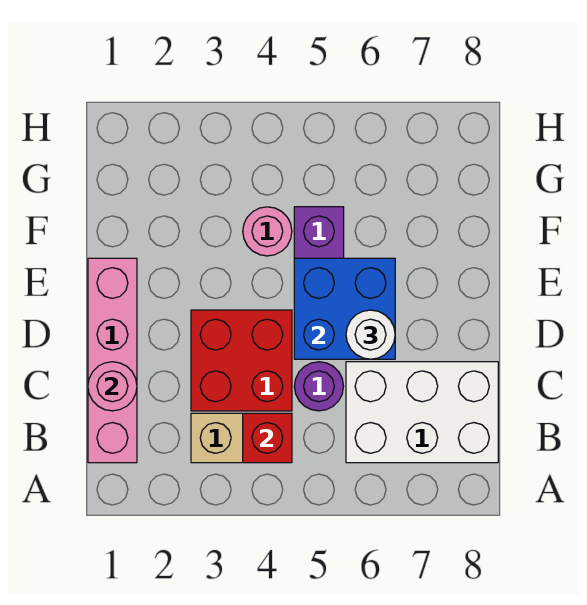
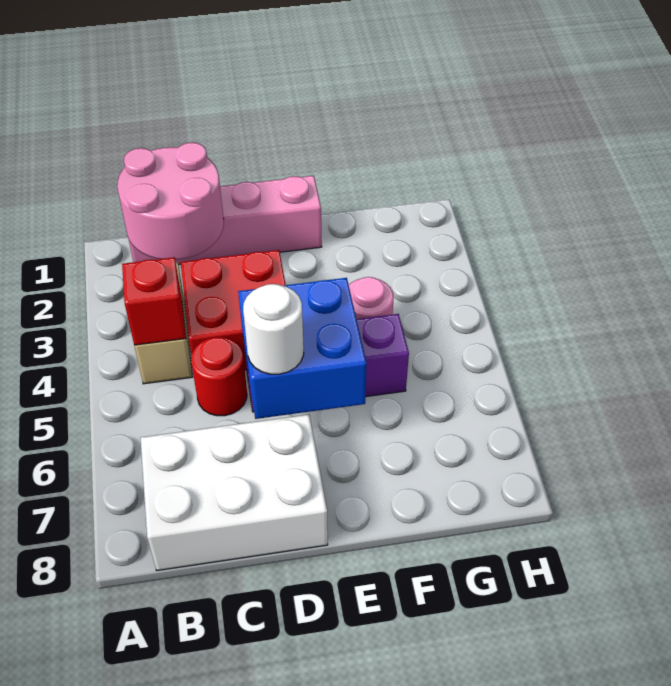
white 2x3 brick [346,362,498,463] -> white 2x3 brick turned to [141,414,328,571]
pink 1x1 round brick [88,362,137,411] -> pink 2x2 round brick [117,142,224,260]
purple 1x1 round brick [294,362,344,411] -> red 1x1 round brick [191,337,247,416]

